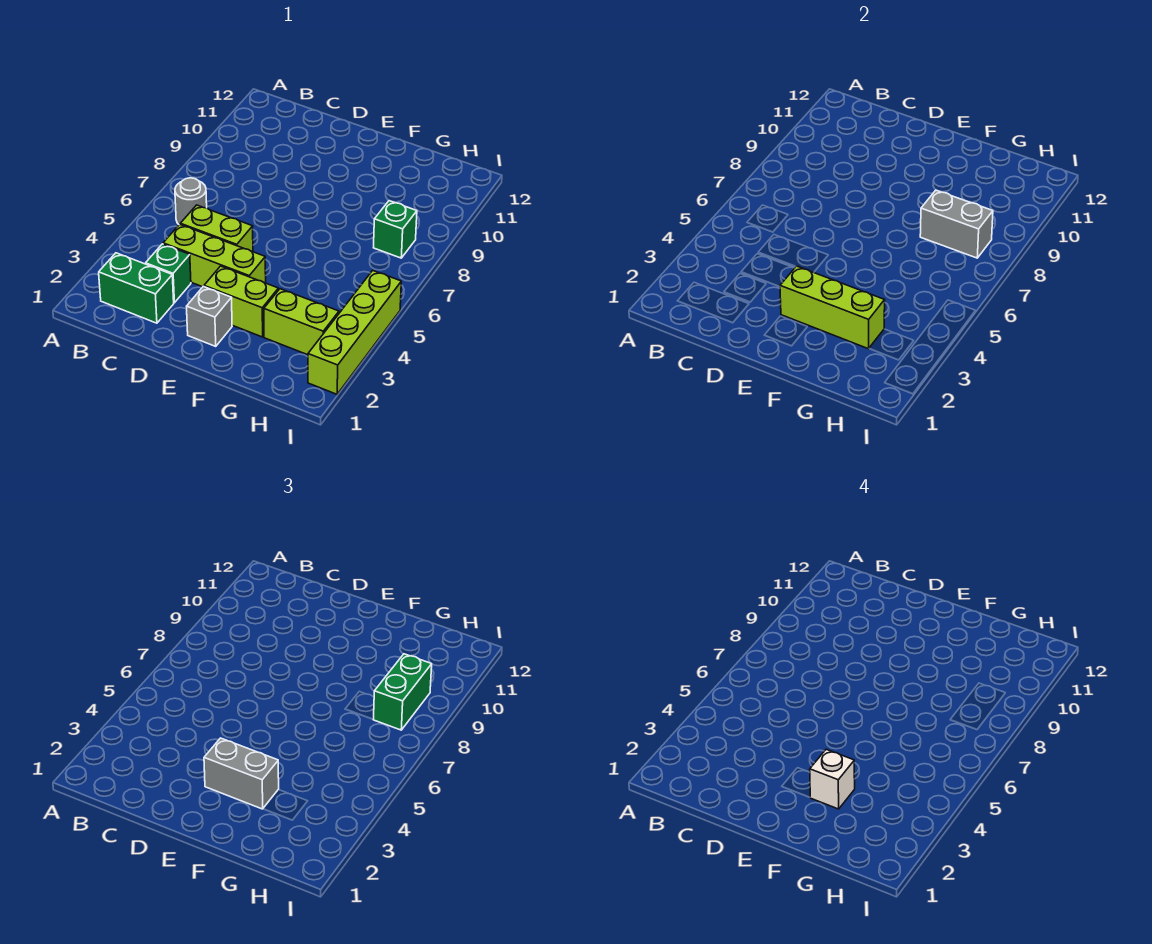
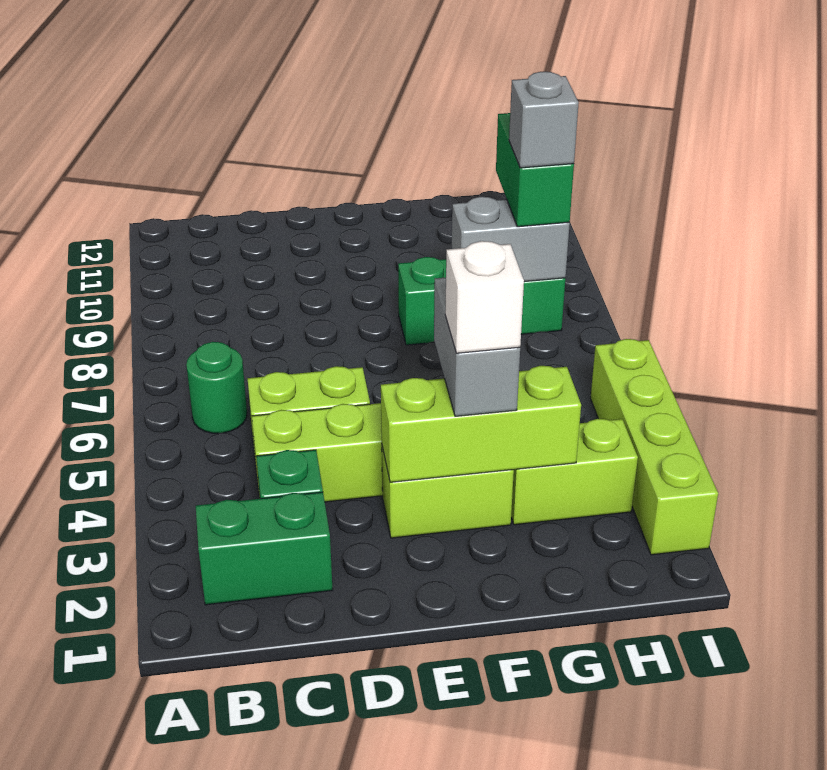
grey 1x1 round brick [175,178,207,224] -> green 1x1 round brick [186,342,247,433]
grey 1x1 brick [187,286,232,346] -> grey 1x1 brick moved to [509,72,579,168]
grey 1x2 brick [204,738,279,809] -> grey 1x2 brick turned to [434,278,520,416]
green 1x1 brick [374,201,417,258] -> green 1x3 brick [398,257,565,345]

